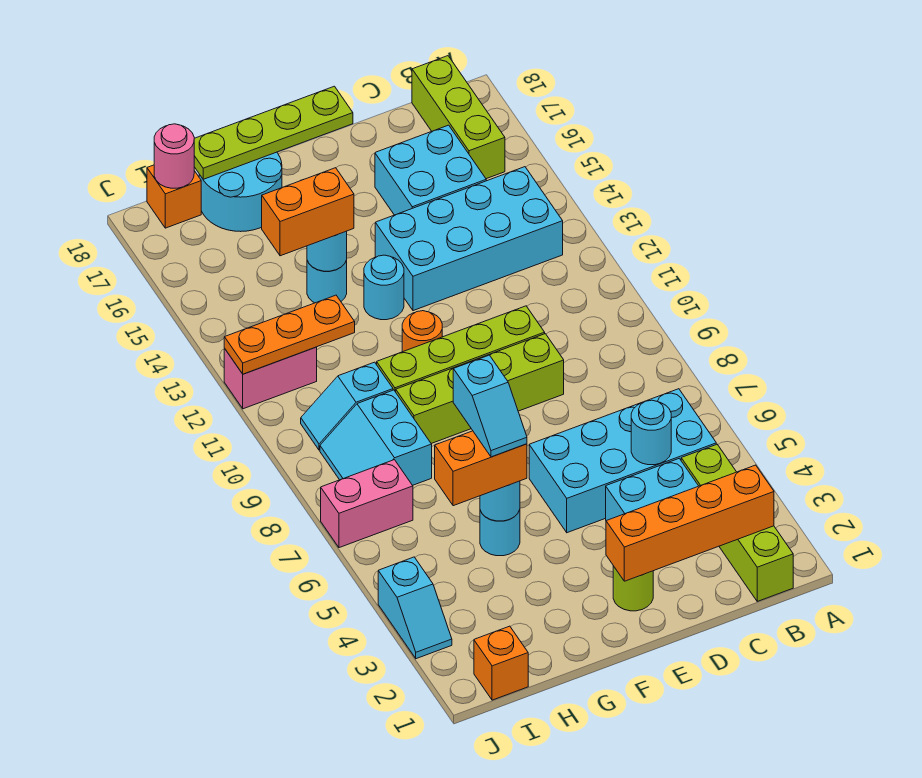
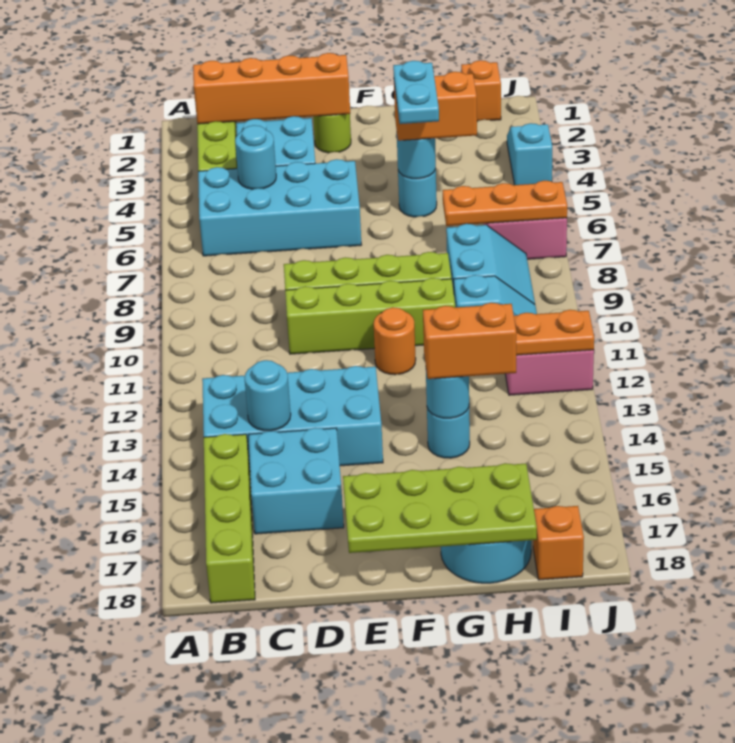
lime 1x3 brick [412,56,505,179] -> lime 1x4 brick [204,434,255,603]
lime 1x4 plate [194,86,353,179] -> lime 2x4 plate [343,463,537,553]
cyan 1x1 round brick [364,255,404,320] -> cyan 1x1 round brick moved to [245,360,291,431]
cyan 1x2 slope [453,355,527,457] -> cyan 1x2 plate [393,61,439,124]
none -> orange 1x3 plate [443,181,567,226]
pink 1x1 round brick [154,124,194,188] -> none

